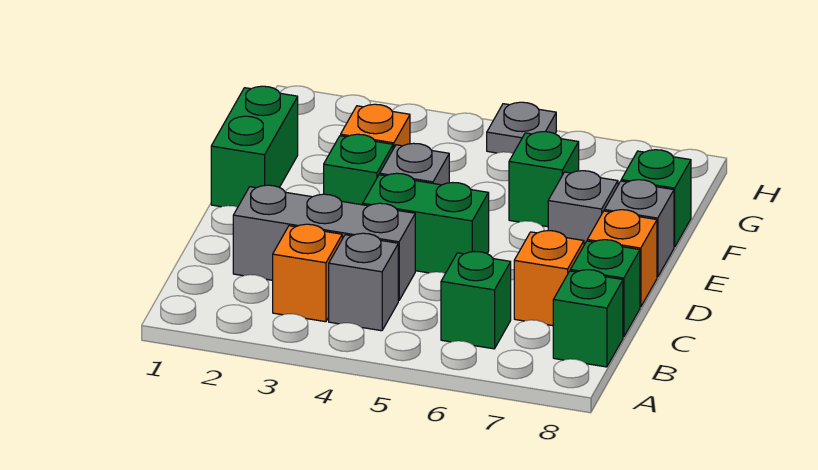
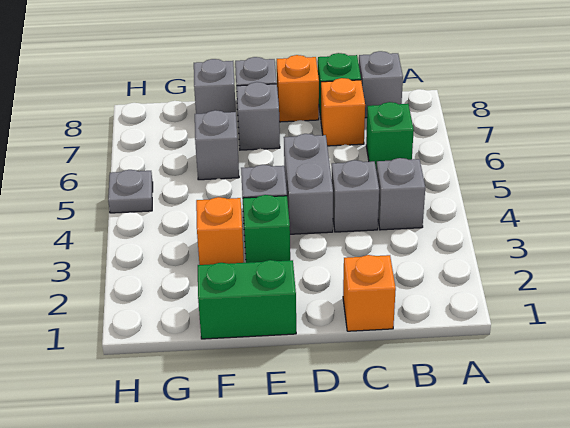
orange 1x1 brick [273,224,342,322] -> orange 1x1 brick moved to [343,255,396,331]
green 1x1 brick [553,270,623,367] -> grey 1x1 brick [359,51,403,118]
grey 1x3 brick [233,185,415,301] -> grey 1x1 brick [332,160,379,232]
green 1x2 brick [363,173,489,273] -> grey 1x2 brick [284,134,333,234]
green 1x1 brick [509,132,579,227] -> grey 1x1 brick [195,110,239,180]
green 1x1 brick [621,150,691,247] -> grey 1x1 brick [194,59,236,114]

